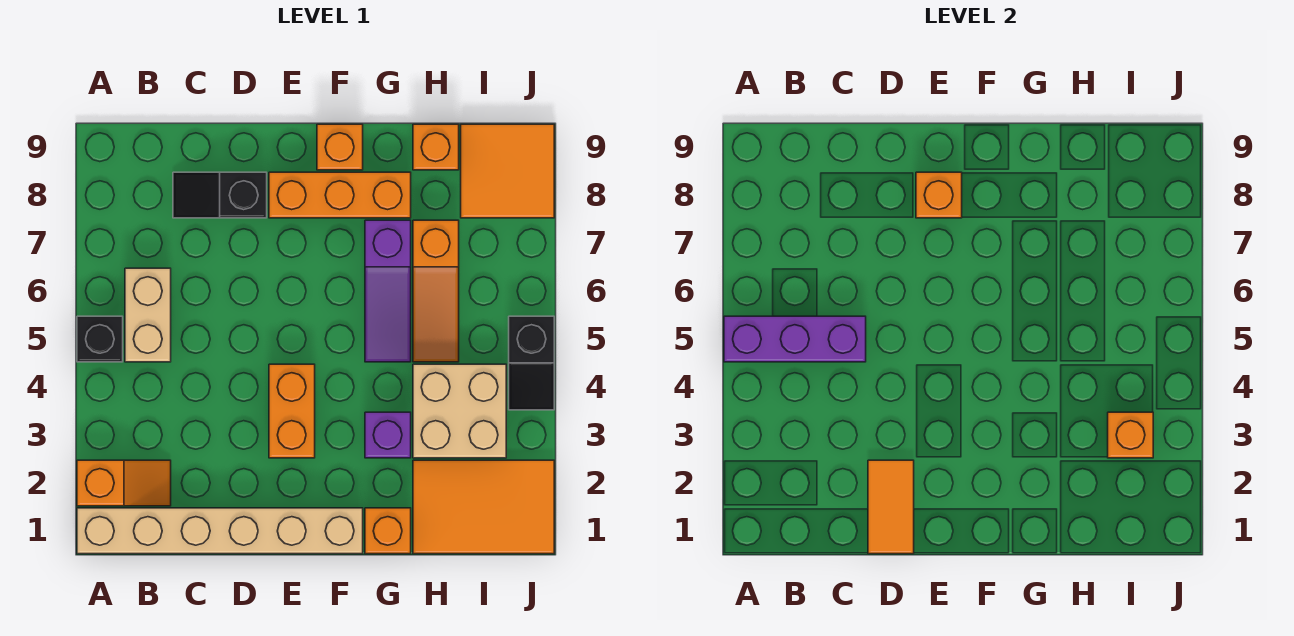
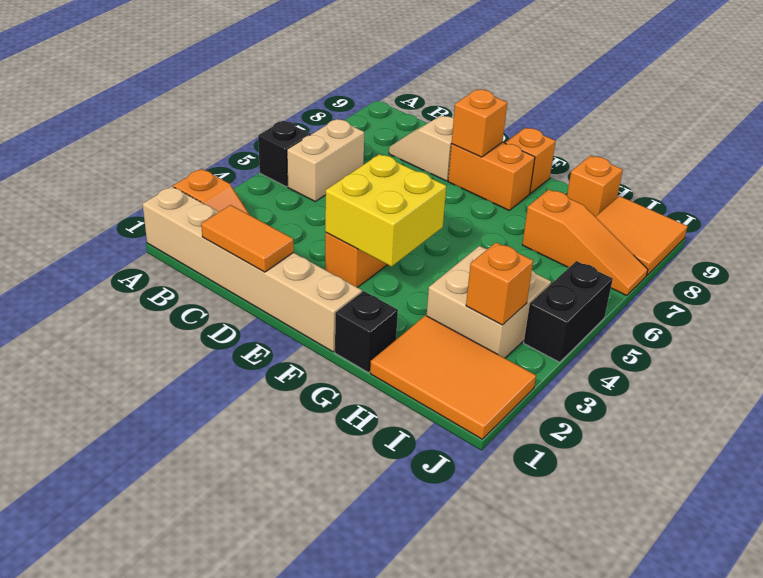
purple 1x3 brick [724,316,866,362] -> none
black 1x2 slope [173,172,267,218] -> tan 1x2 slope [389,116,454,181]
orange 1x2 tile [868,460,914,554] -> orange 1x2 tile turned to [201,205,294,272]
none -> yellow 2x2 brick [325,154,446,266]
orange 1x3 brick [269,172,411,218] -> orange 1x2 brick [448,142,535,210]
orange 1x1 brick [365,508,411,554] -> black 1x1 brick [335,291,398,373]
purple 1x1 brick [365,412,411,458] -> none
purple 1x3 slope [365,220,411,362] -> none
orange 1x3 slope [413,220,459,362] -> orange 1x3 slope turned to [522,190,648,296]
black 1x2 slope [509,316,554,410] -> black 1x2 brick [524,261,613,362]

